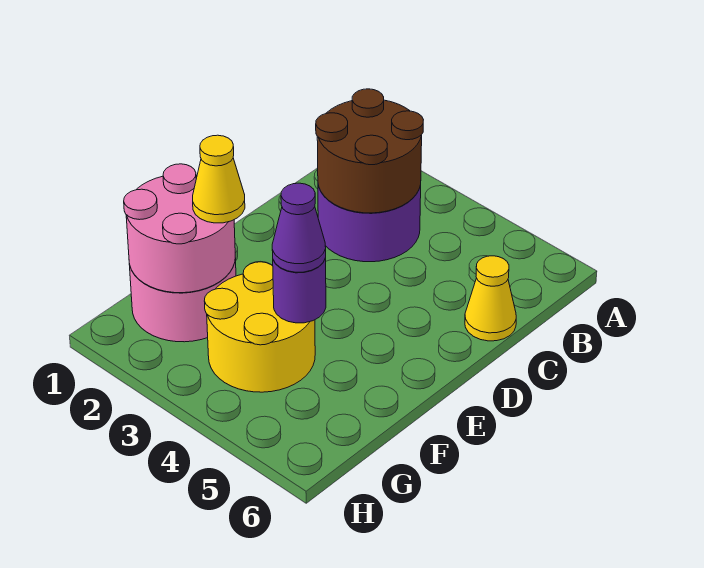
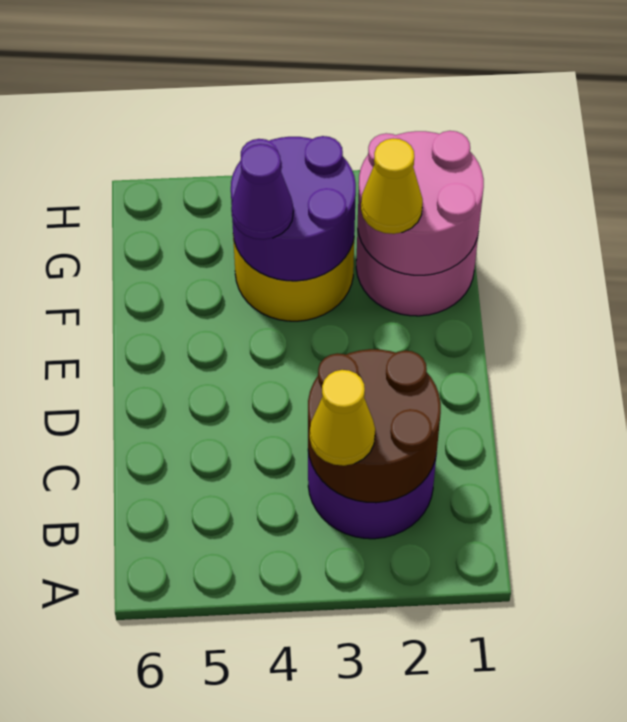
yellow 1x1 cone [465,256,516,341] -> yellow 1x1 cone moved to [310,370,375,466]
purple 1x1 round brick [273,258,326,323] -> purple 2x2 round brick [231,136,356,281]

